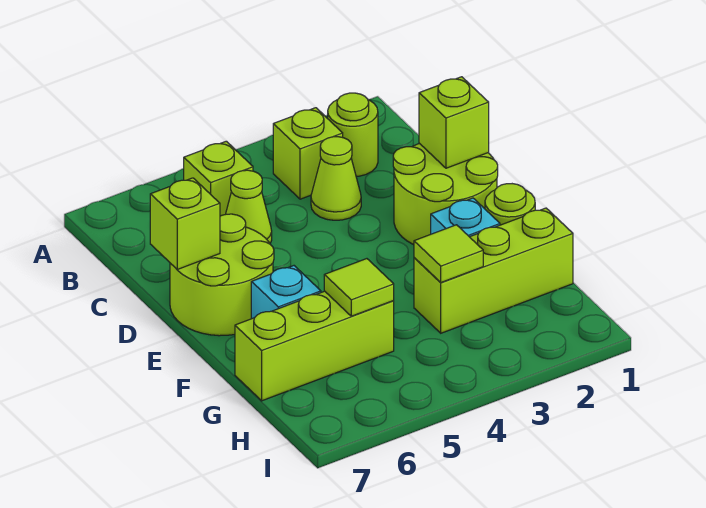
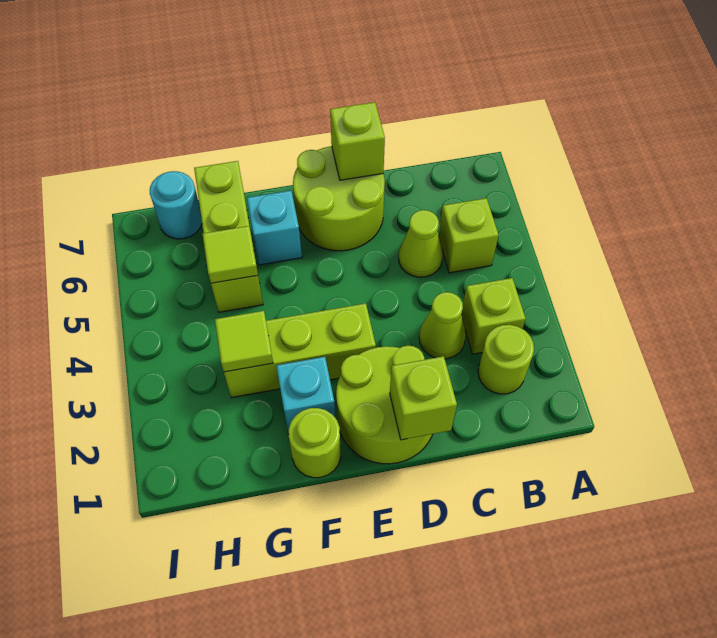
lime 1x3 brick [414,208,573,333] -> lime 1x3 brick turned to [224,303,376,398]
none -> cyan 1x1 round brick [150,171,202,239]

